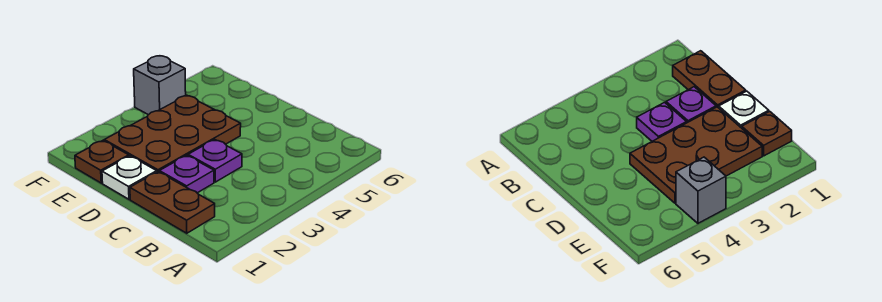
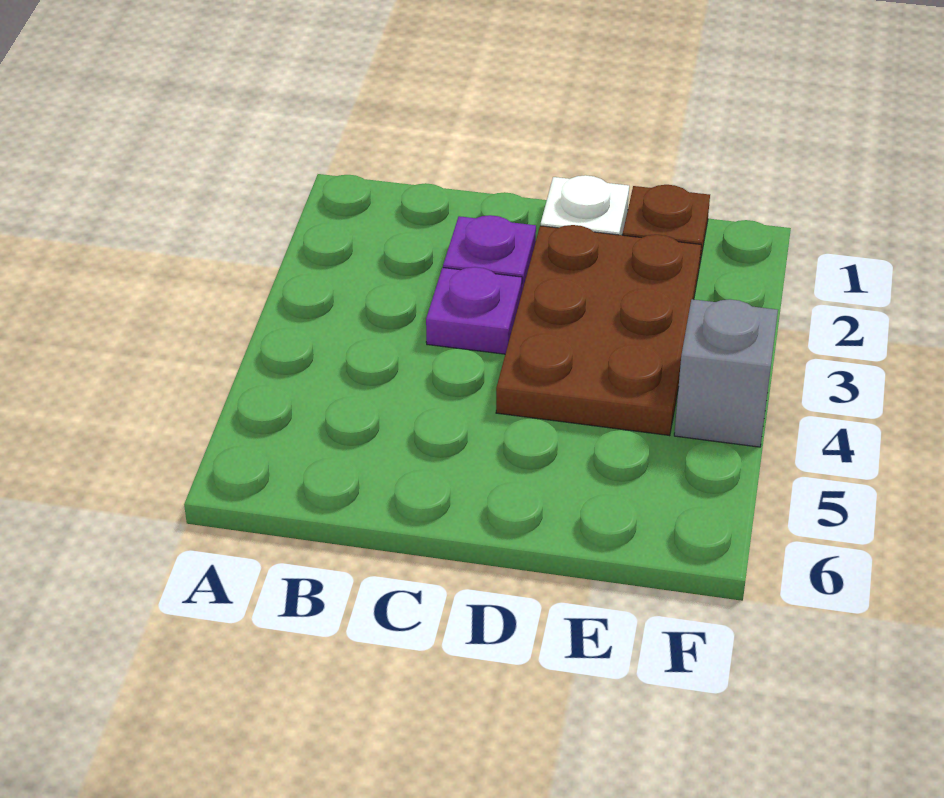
brown 1x2 plate [130,172,215,233] -> none

